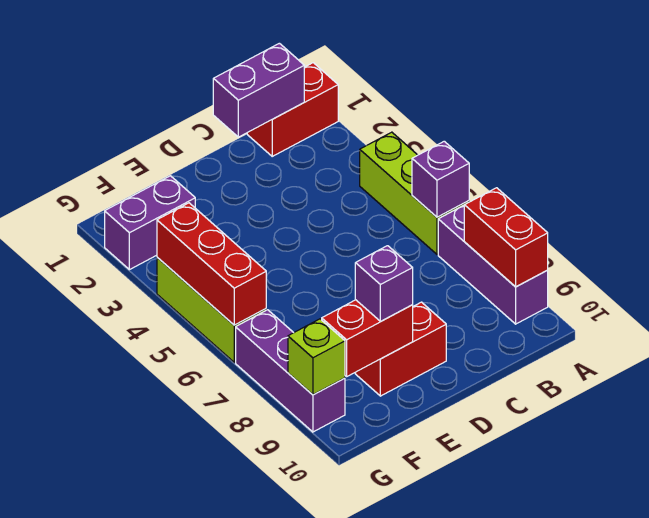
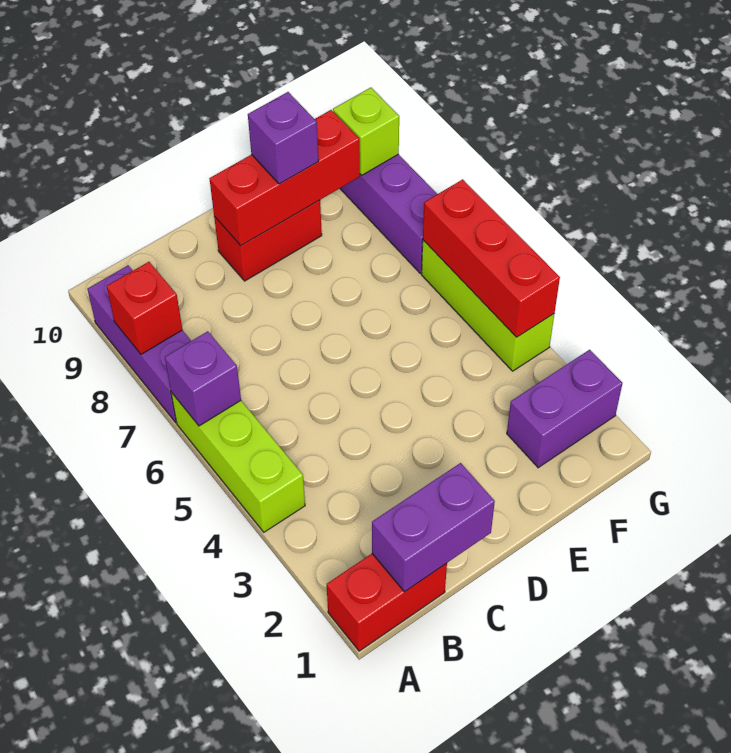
red 1x2 brick [464,188,548,287] -> red 1x1 brick [107,262,182,354]
red 1x2 brick [322,300,413,376] -> red 1x3 brick [209,110,360,246]

